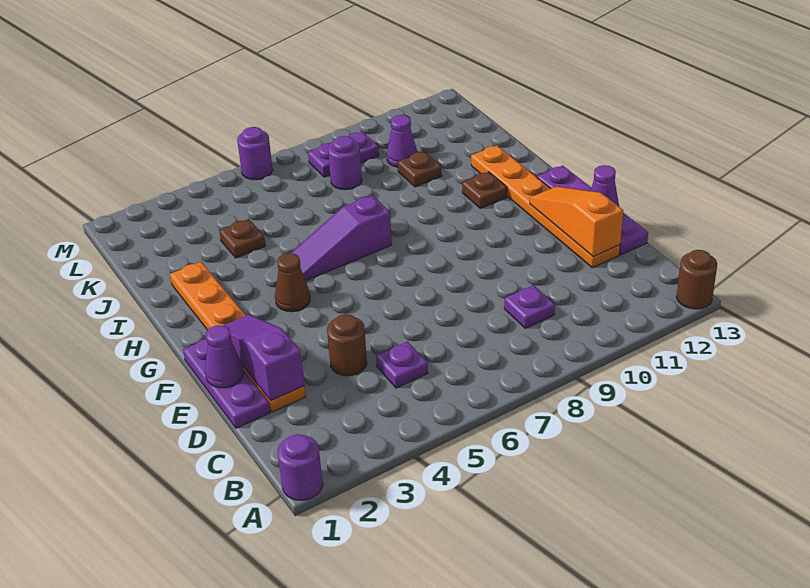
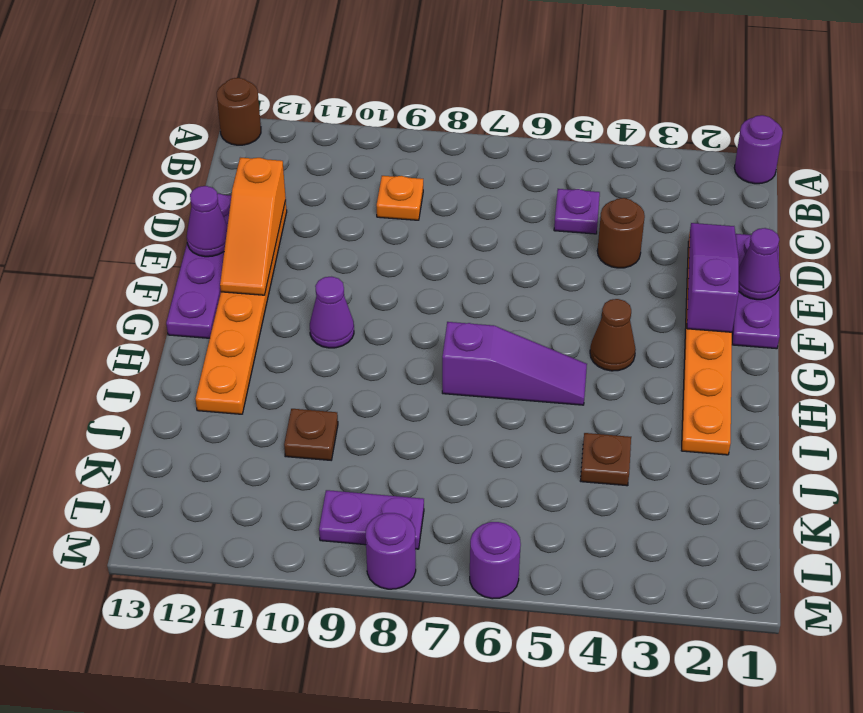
purple 1x1 plate [504,285,555,328] -> orange 1x1 plate [377,176,423,220]
purple 1x3 slope [223,314,304,401] -> purple 1x3 slope turned to [687,223,739,332]
brown 1x1 plate [462,172,507,208] -> none
purple 1x1 round brick [328,136,362,190] -> purple 1x1 round brick moved to [366,513,416,589]
purple 1x1 cone [387,115,417,167] -> purple 1x1 cone moved to [310,277,354,348]

